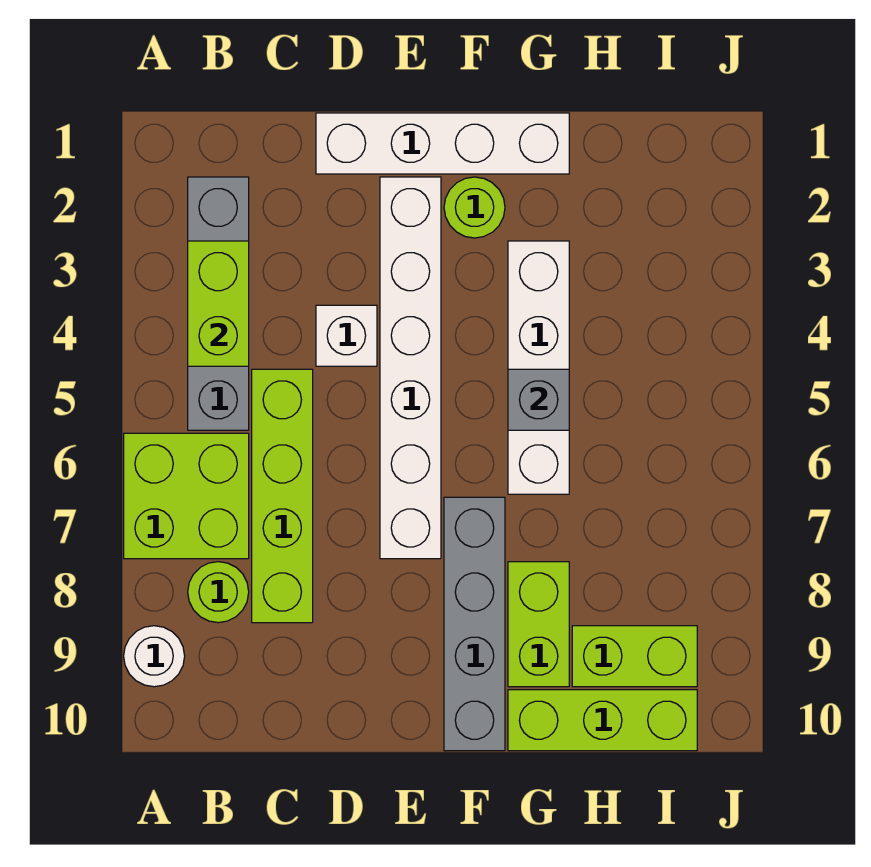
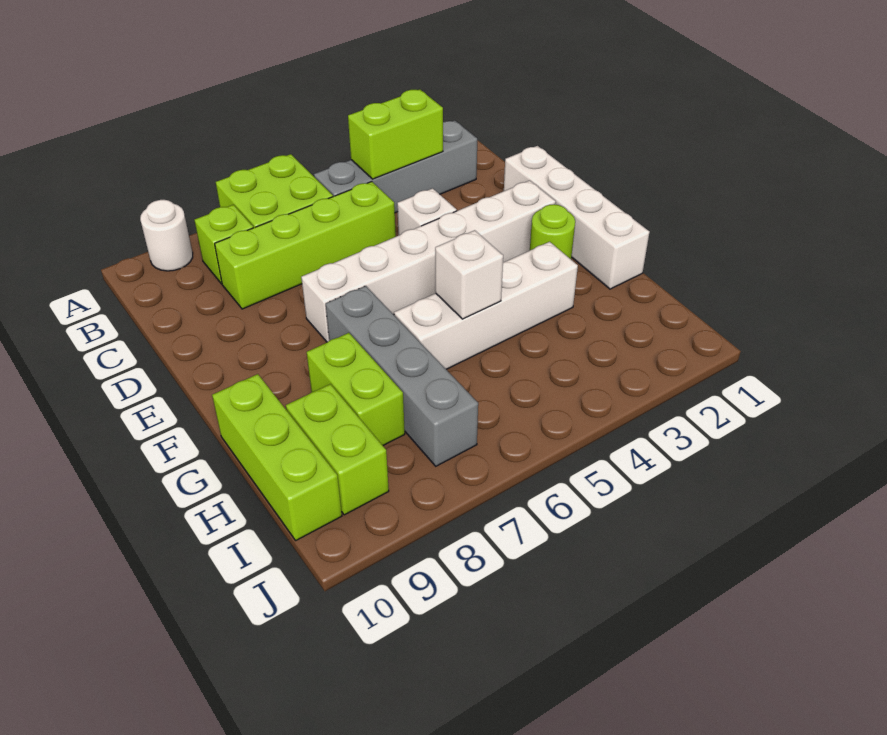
lime 1x1 round brick [188,562,249,623] -> lime 1x1 brick [194,205,253,284]
grey 1x4 brick [444,497,505,751] -> grey 1x4 brick turned to [326,286,478,466]
grey 1x1 brick [508,369,569,430] -> white 1x1 brick [435,230,503,319]
lime 1x2 brick [508,562,569,687] -> lime 1x2 brick turned to [307,333,405,445]

